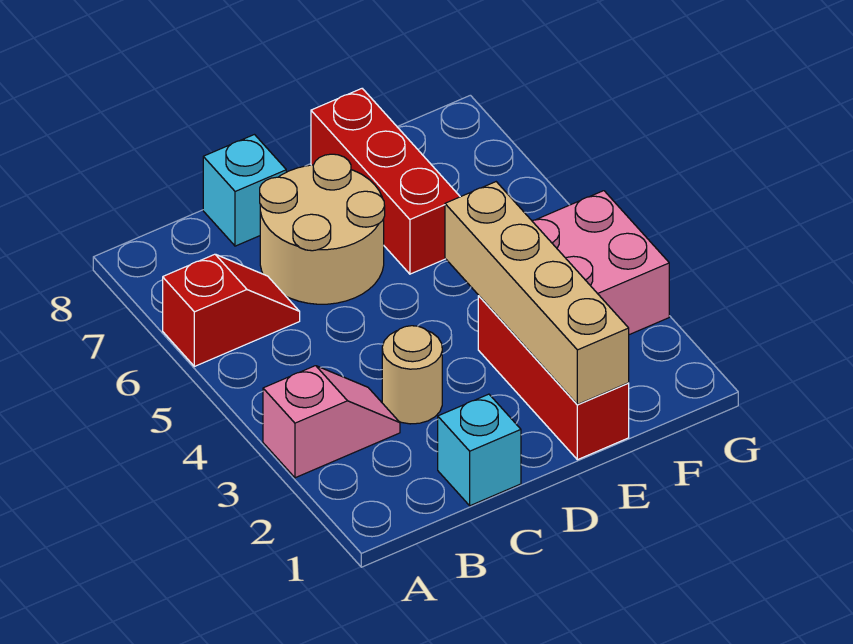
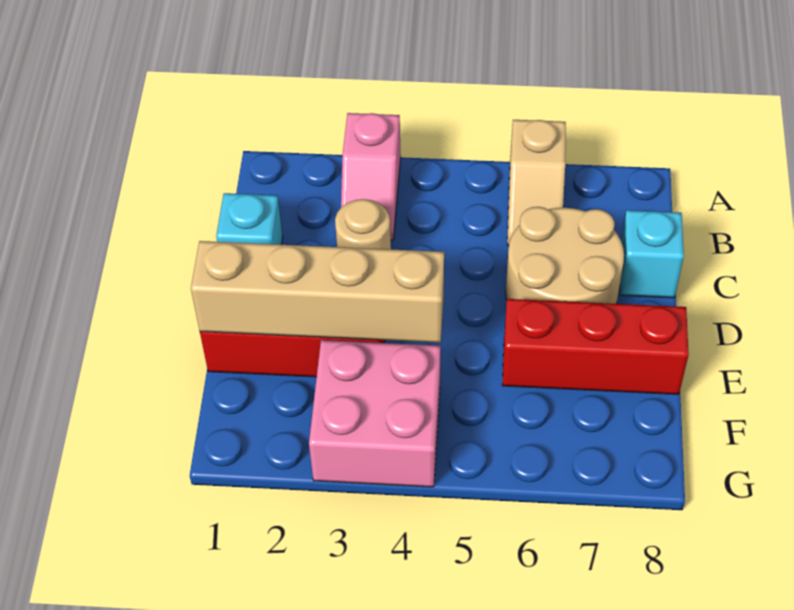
red 1x2 slope [163,254,300,366] -> tan 1x2 slope [507,120,566,245]

